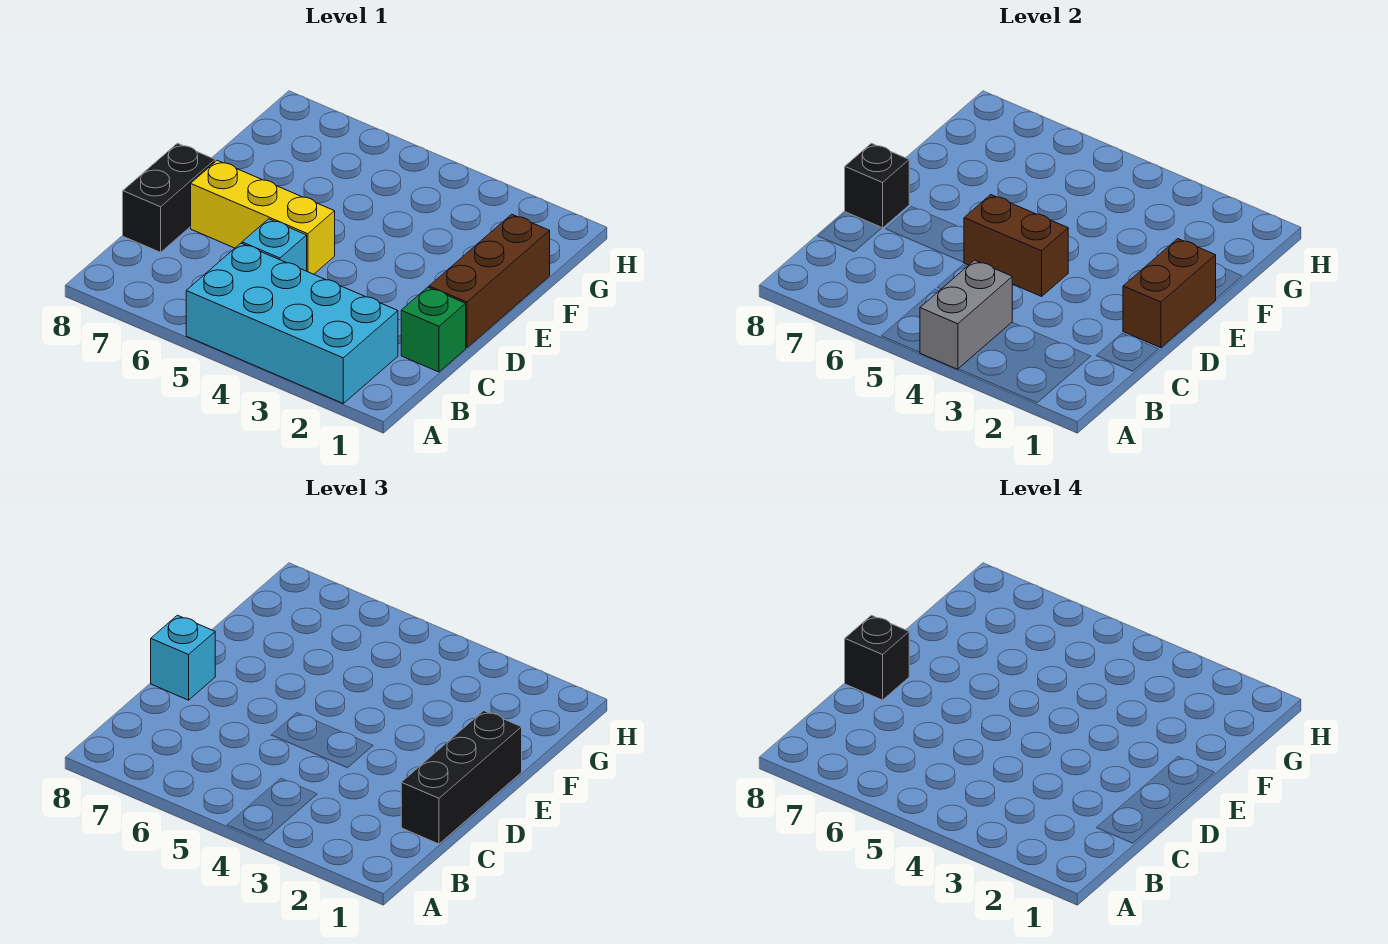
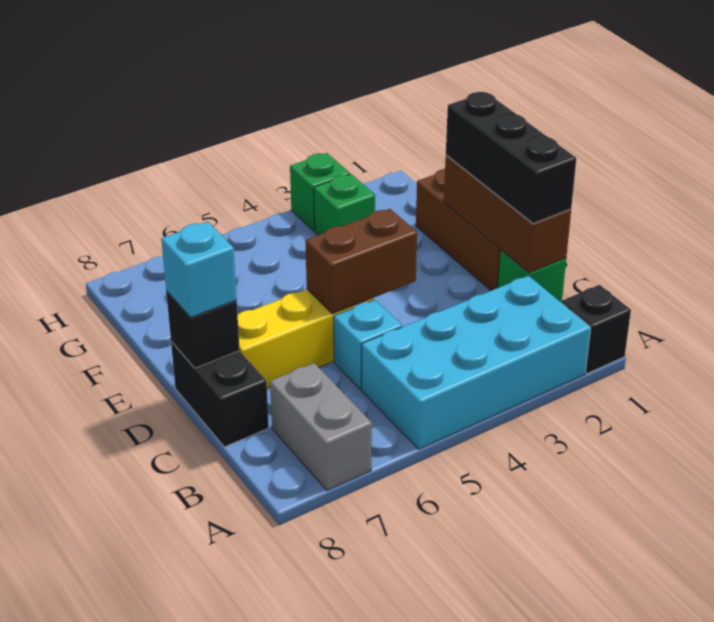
grey 1x2 brick [920,260,1012,369] -> grey 1x2 brick moved to [270,363,372,490]
brown 1x2 brick [1123,239,1216,348] -> brown 1x3 brick [444,155,571,273]
black 1x1 brick [845,615,909,700] -> black 1x1 brick moved to [562,285,631,373]
none -> green 1x1 brick [314,174,375,235]
none -> green 1x1 brick [290,153,350,231]

